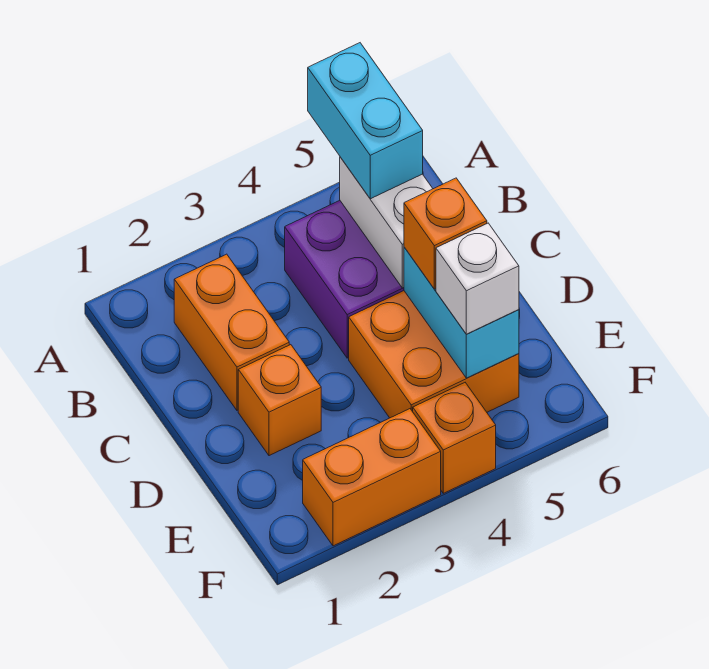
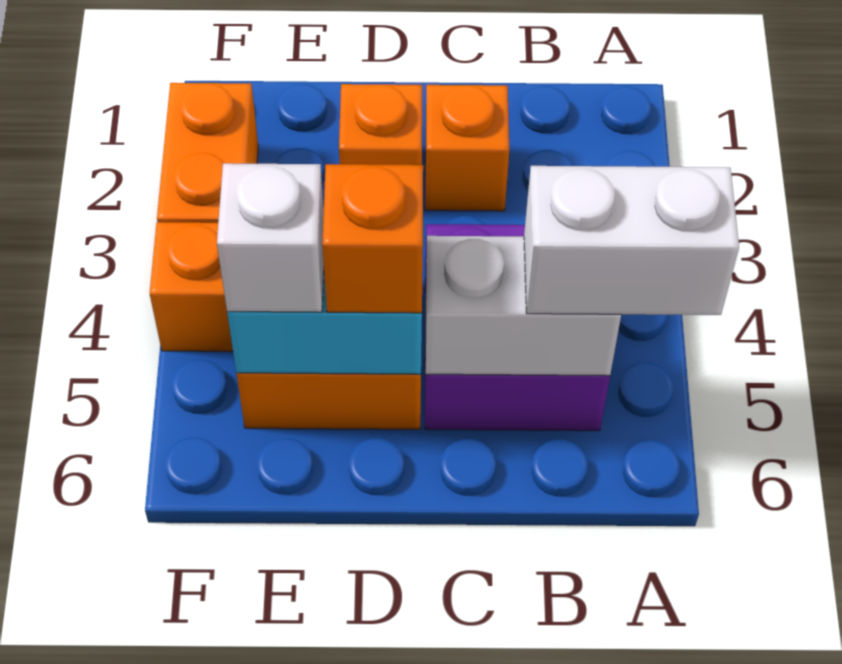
cyan 1x2 brick [308,43,423,199] -> white 1x2 brick [524,166,739,315]
orange 1x2 brick [174,254,289,410] -> orange 1x1 brick [425,85,509,211]

